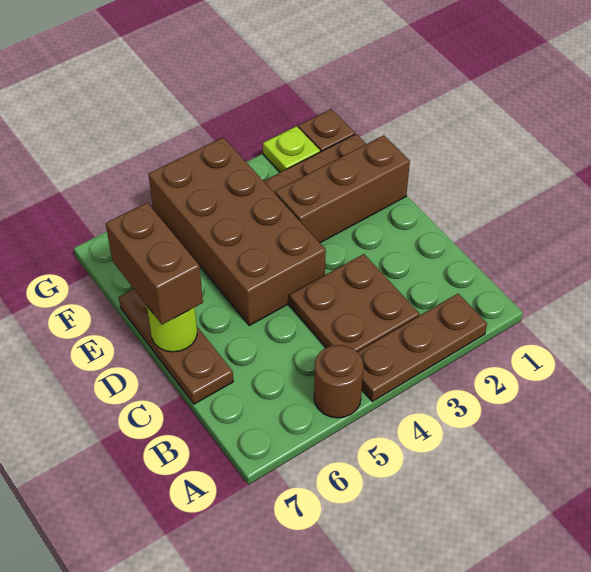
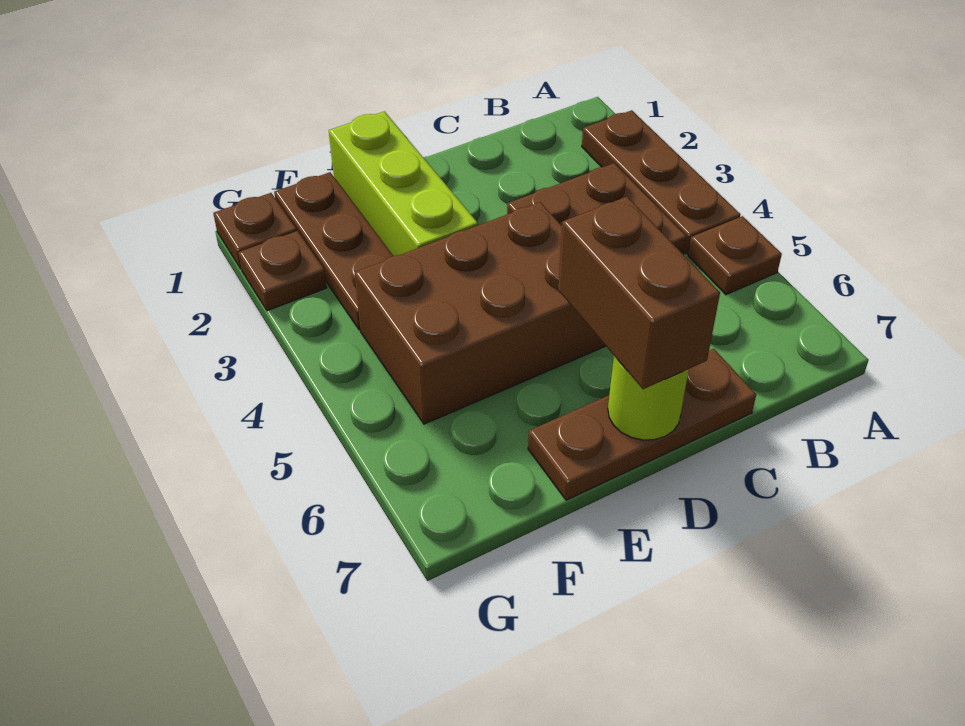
brown 1x1 round brick [314,345,363,418] -> brown 1x1 plate [688,216,782,295]
brown 2x4 brick [148,137,326,325] -> brown 2x3 brick [355,202,606,424]
brown 1x2 brick [106,203,203,324] -> brown 1x2 brick turned to [558,197,720,389]
brown 1x3 brick [275,135,410,243] -> lime 1x3 brick [329,111,478,256]
lime 1x1 plate [263,126,320,172] -> brown 1x1 plate [238,231,327,311]

